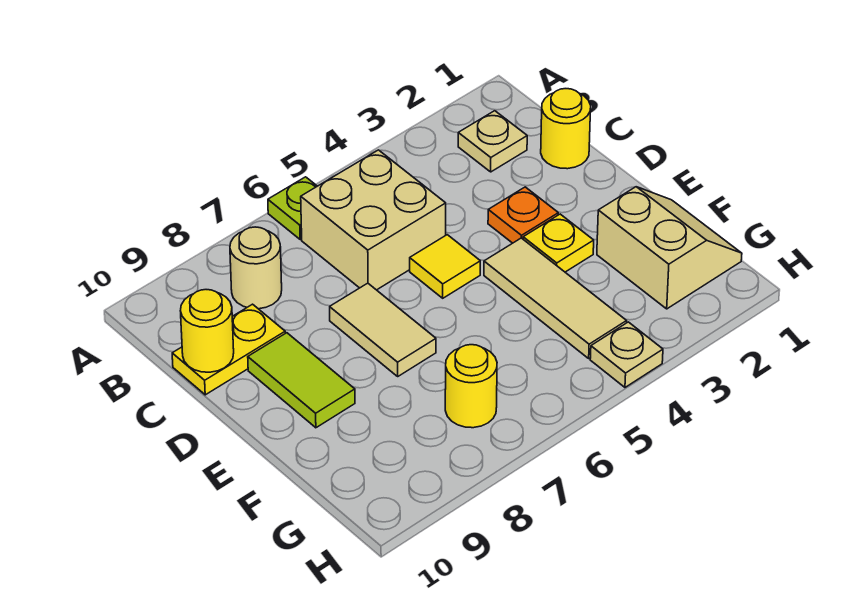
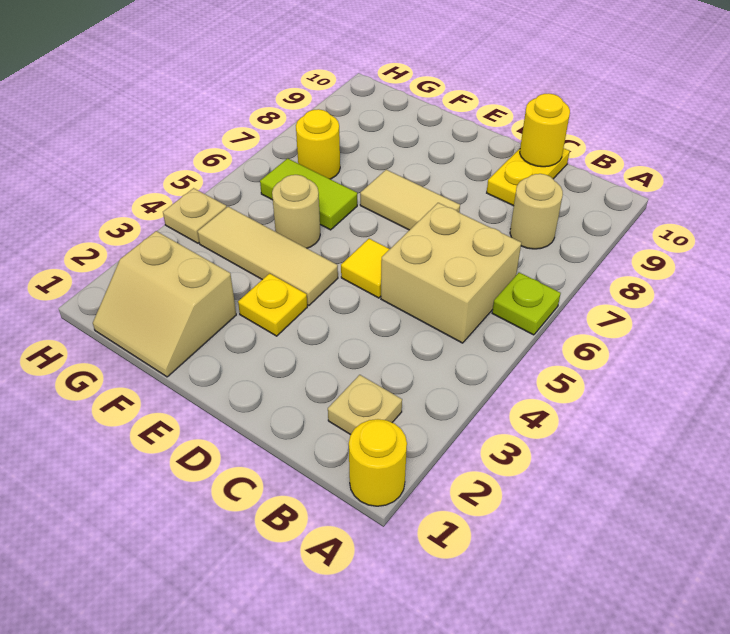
yellow 1x1 round brick [541,89,591,169] -> yellow 1x1 round brick moved to [349,419,407,506]
orange 1x1 plate [488,187,558,243] -> none
lime 1x2 tile [248,333,355,428] -> lime 1x2 tile moved to [260,158,357,230]
none -> tan 1x1 round brick [272,175,320,248]

